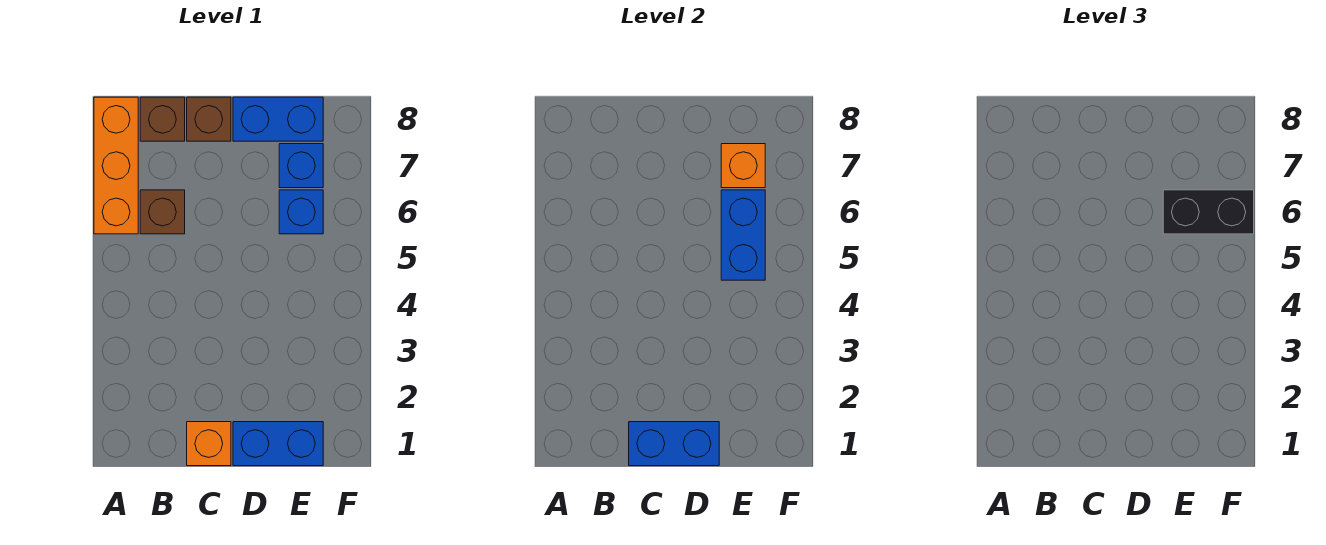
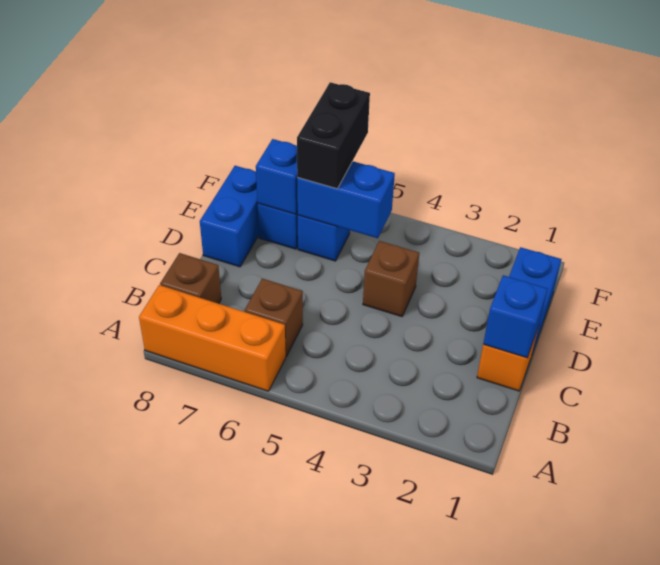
blue 1x2 brick [629,422,719,466] -> blue 1x1 brick [483,275,548,358]
brown 1x1 brick [187,97,231,141] -> brown 1x1 brick moved to [363,241,419,317]
orange 1x1 brick [721,144,765,188] -> blue 1x1 brick [256,139,298,214]

